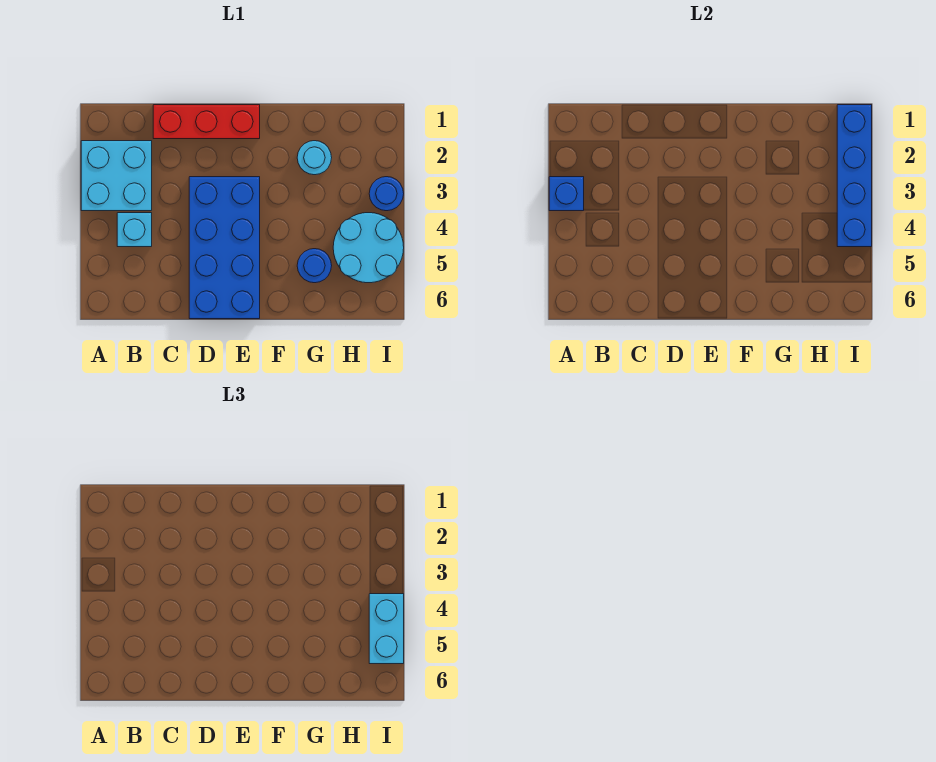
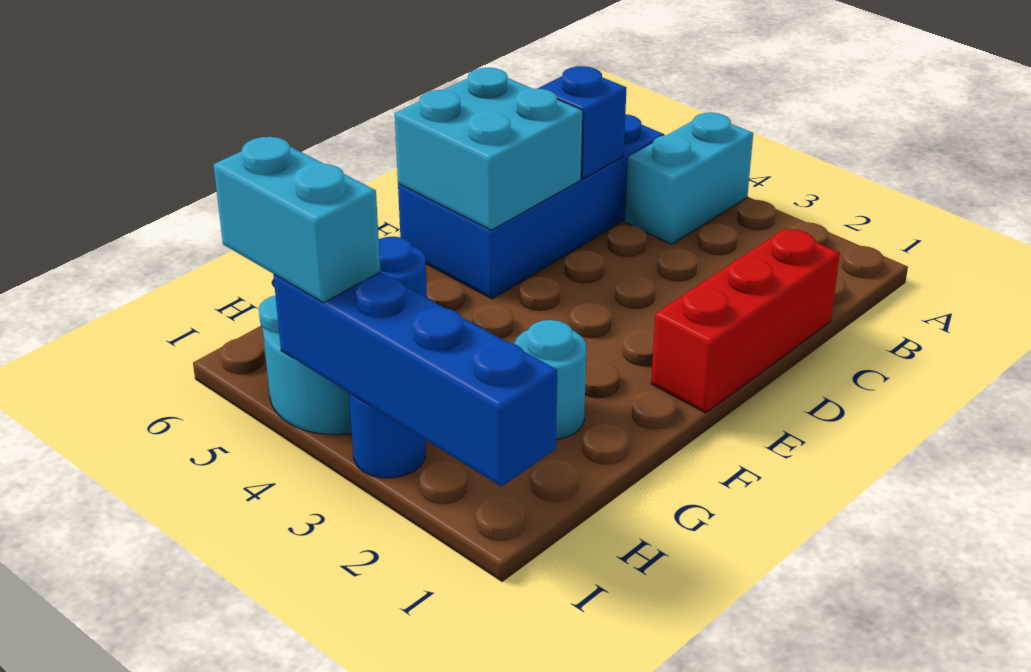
cyan 2x2 brick [81,141,152,211] -> cyan 2x2 brick moved to [395,68,583,230]
blue 1x1 brick [549,177,584,211] -> blue 1x1 brick moved to [538,66,627,179]
cyan 1x1 brick [117,213,152,247] -> cyan 1x2 brick [625,113,753,244]
blue 2x4 brick [189,177,260,319] -> blue 2x4 brick turned to [398,114,664,299]

